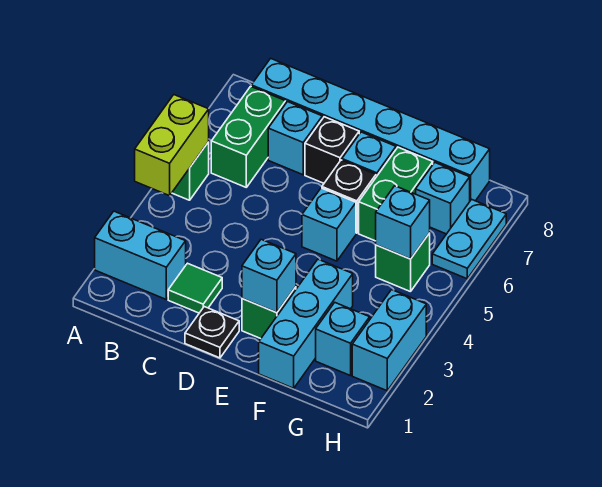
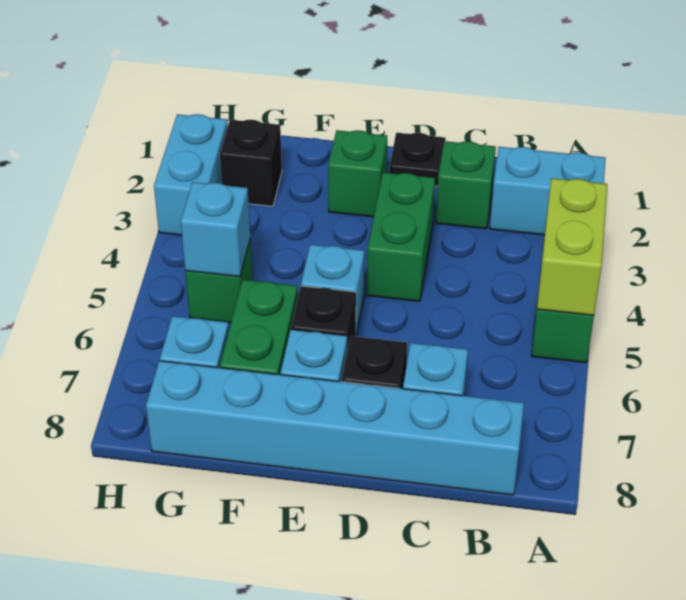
green 1x2 brick [211,86,286,187] -> green 1x2 brick moved to [367,172,435,301]
green 1x1 tile [168,263,222,313] -> green 1x1 brick [436,141,496,229]
cyan 1x1 brick [242,239,296,313] -> none
cyan 1x3 brick [259,259,353,388] -> none
cyan 1x1 brick [316,303,370,376] -> black 1x1 brick [220,120,282,206]
cyan 1x2 plate [432,199,506,279] -> none

